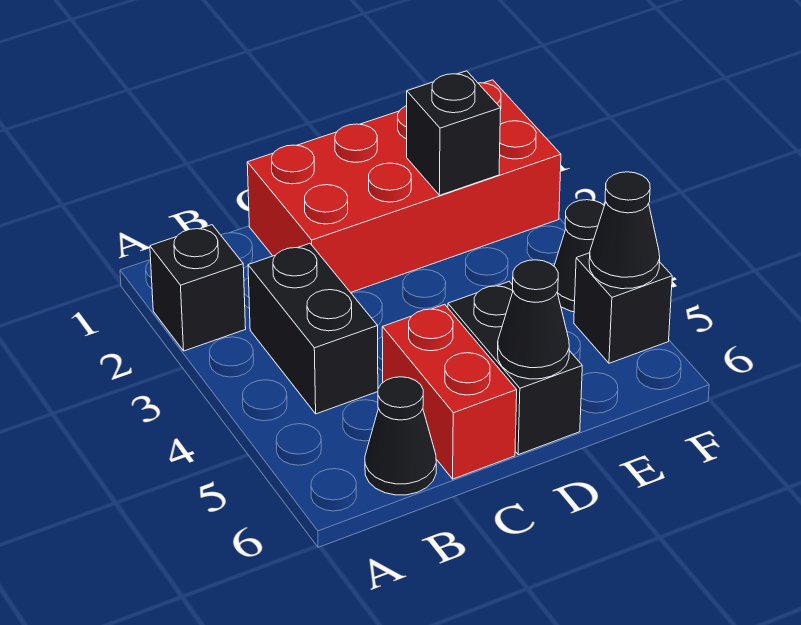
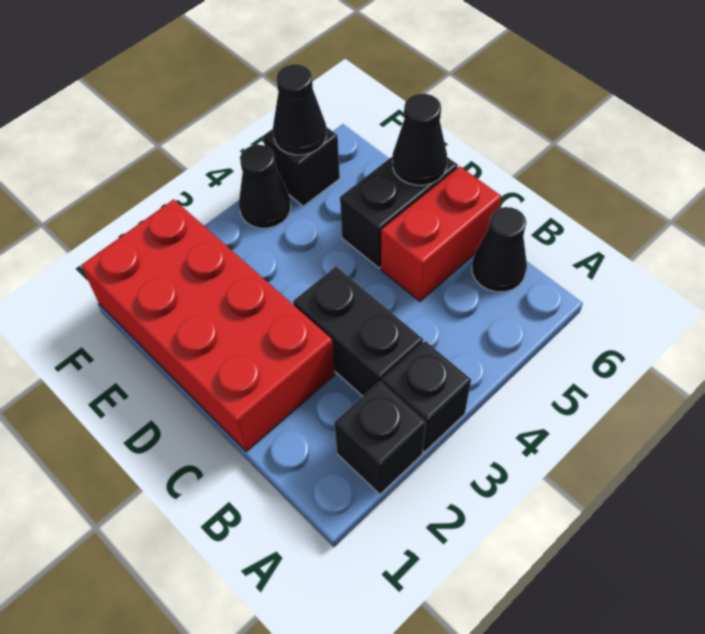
black 1x2 brick [248,243,378,414] -> black 1x2 brick turned to [293,267,423,396]
black 1x1 brick [407,71,501,195] -> black 1x1 brick moved to [382,341,471,452]

